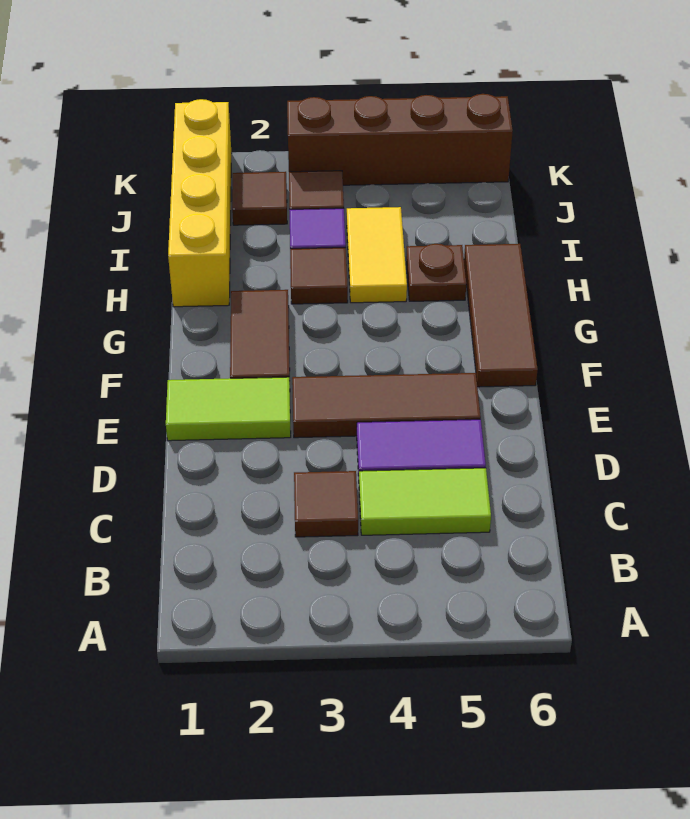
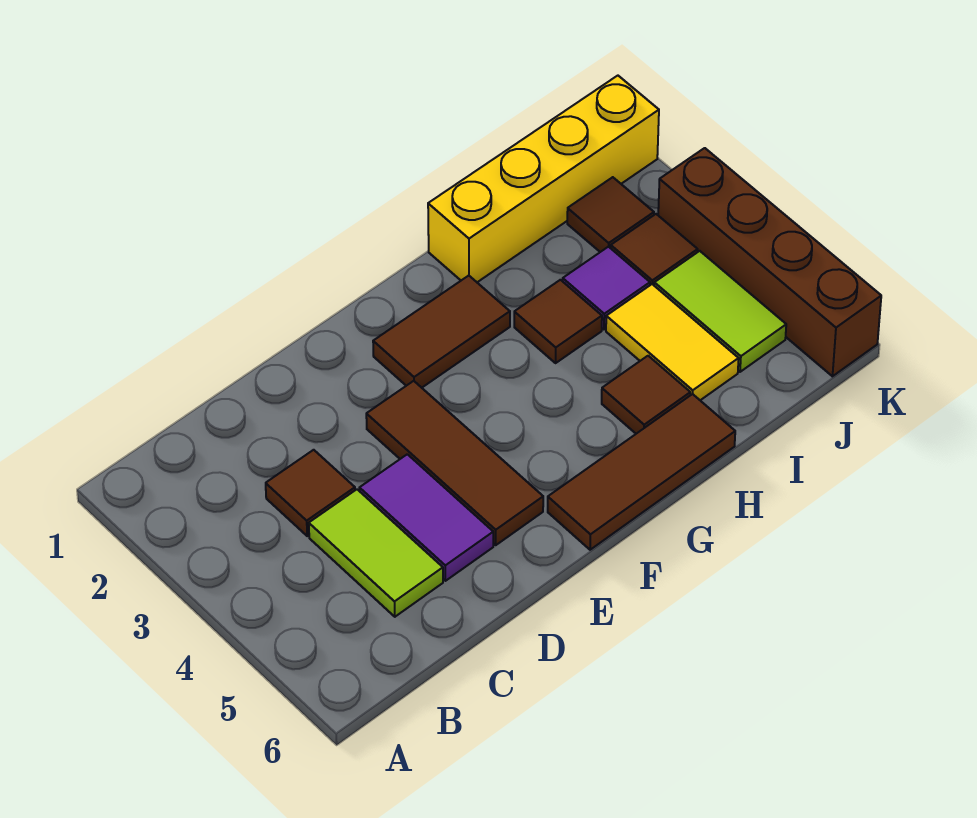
lime 1x2 tile [166,377,291,441] -> lime 1x2 tile moved to [654,251,786,372]
yellow 1x2 tile [347,207,407,303] -> yellow 1x2 tile turned to [606,284,739,400]
brown 1x1 plate [406,244,466,301] -> brown 1x1 tile [602,356,690,434]

